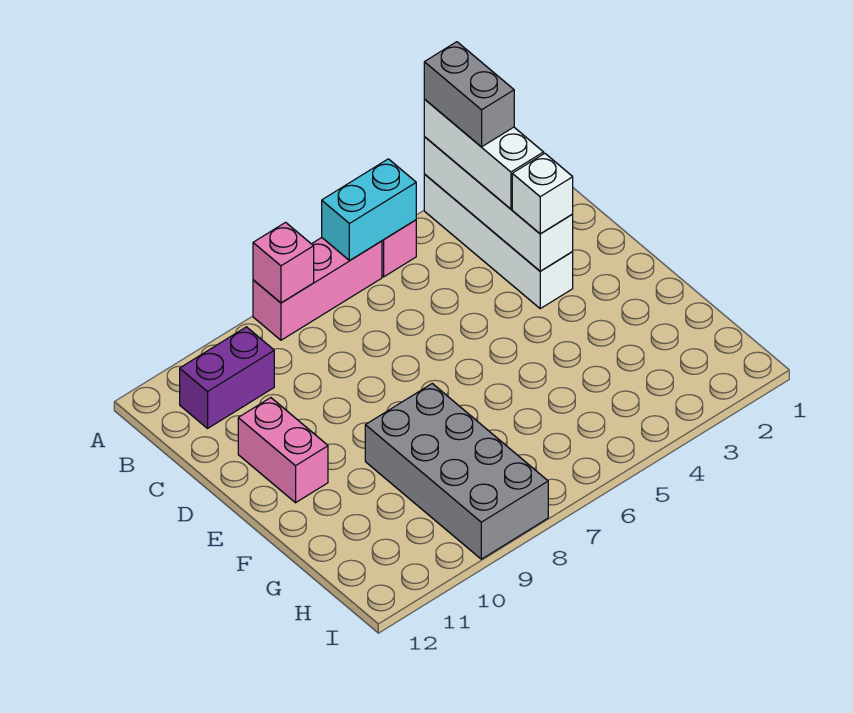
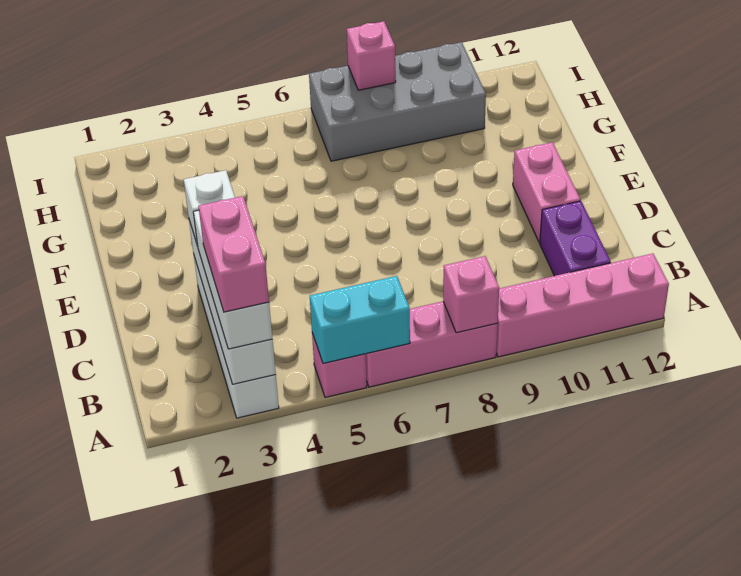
grey 1x2 brick [424,42,514,147] -> pink 1x2 brick [198,196,269,312]
none -> pink 1x4 brick [496,254,669,357]
purple 1x2 brick [180,327,274,428] -> purple 1x2 brick turned to [540,201,611,276]
grey 2x4 brick [365,384,548,559] -> grey 2x4 brick turned to [309,42,486,161]
none -> pink 1x1 brick [347,21,396,90]

